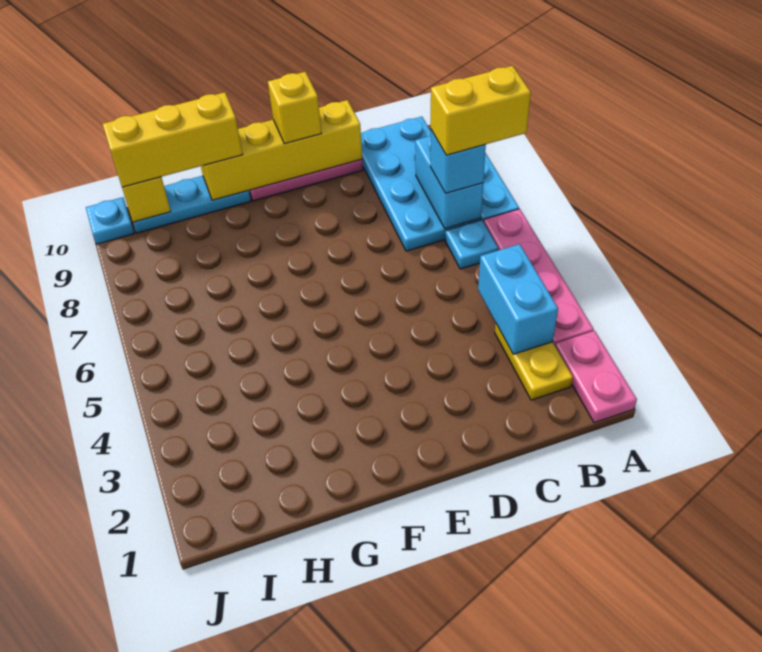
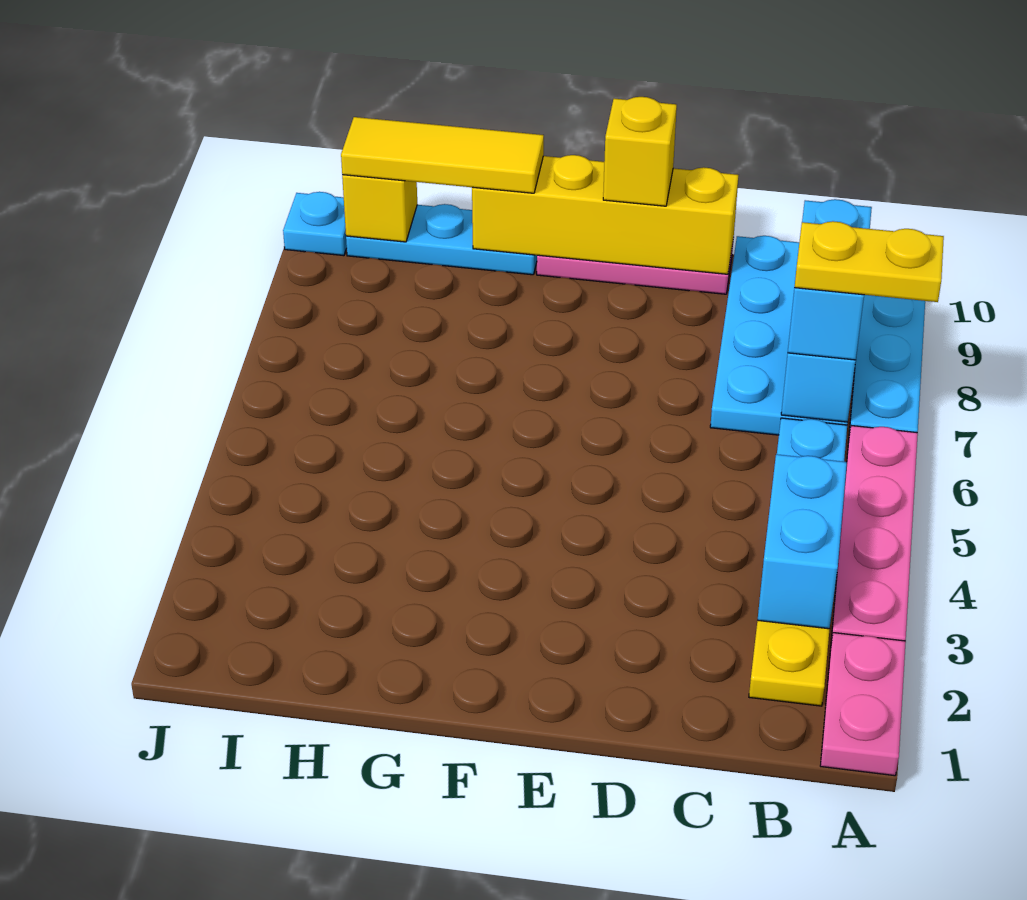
yellow 1x2 brick [431,66,531,155] -> yellow 1x2 plate [794,221,944,302]
cyan 1x1 brick [430,130,486,193] -> cyan 1x2 brick [788,199,872,360]
yellow 1x3 brick [103,92,243,187] -> yellow 1x3 tile [341,117,544,193]

